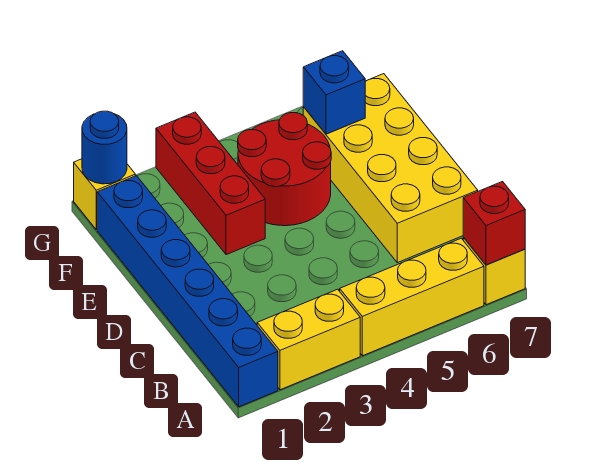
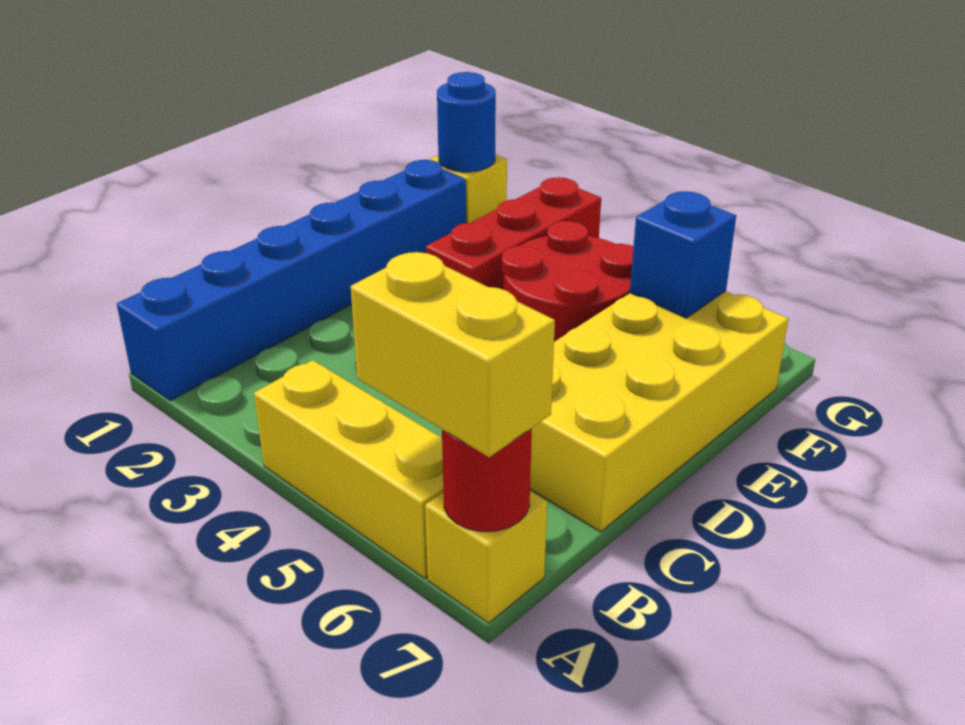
yellow 1x2 brick [257,289,360,390] -> yellow 1x2 brick moved to [351,252,555,457]
red 1x1 brick [463,182,525,265] -> red 1x1 round brick [442,428,532,532]

